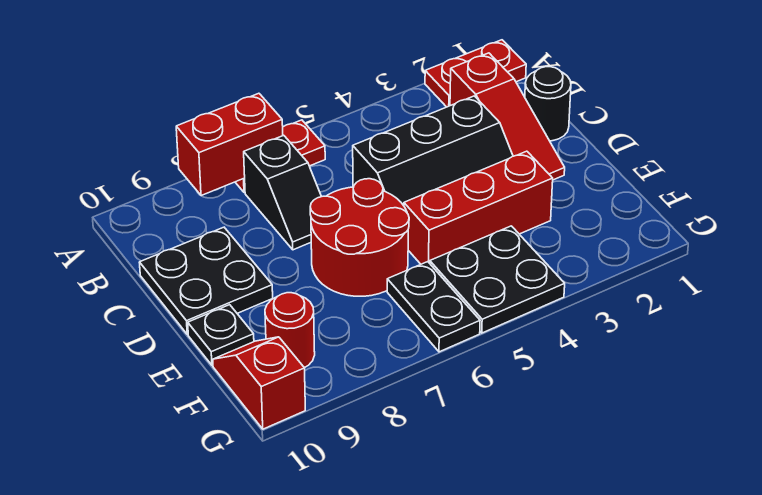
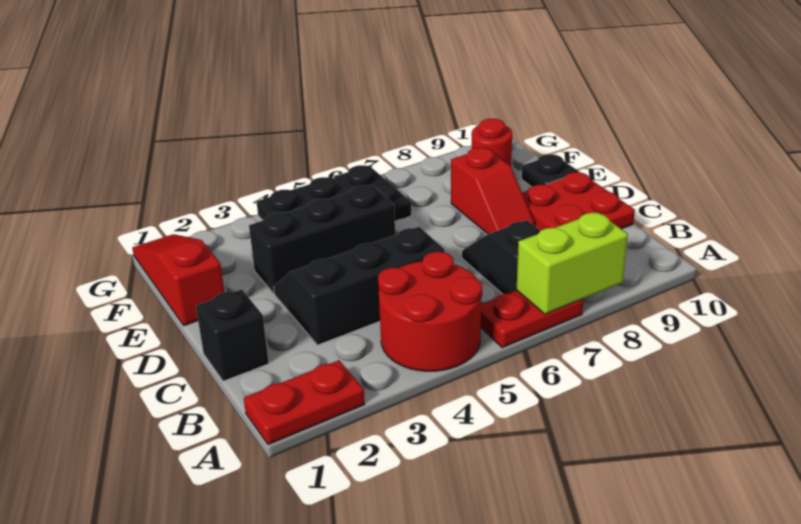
red 1x2 brick [176,93,283,196] -> lime 1x2 brick [517,212,628,314]
red 1x3 slope [450,53,565,180] -> red 1x3 slope moved to [132,234,225,326]
black 1x1 round brick [525,67,571,141] -> black 1x1 brick [196,289,269,381]
black 2x2 plate [139,227,273,334] -> red 2x2 plate [522,172,635,231]
red 2x2 round brick [310,179,409,296] -> red 2x2 round brick moved to [378,252,482,371]
red 1x3 brick [404,151,553,264] -> black 1x3 brick [249,185,395,293]
red 1x2 slope [213,337,305,429] -> red 1x2 slope moved to [451,148,535,234]

